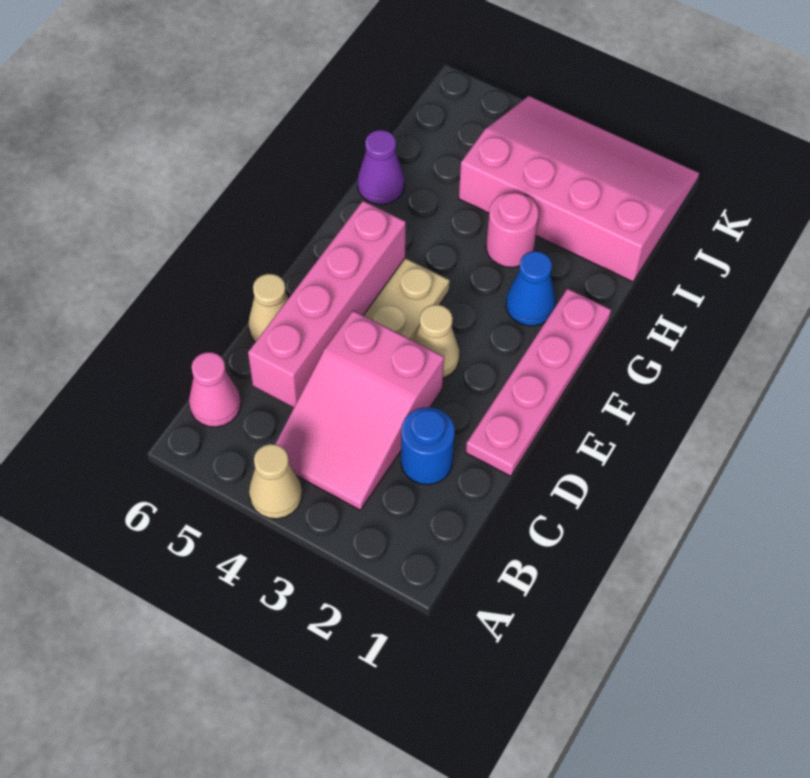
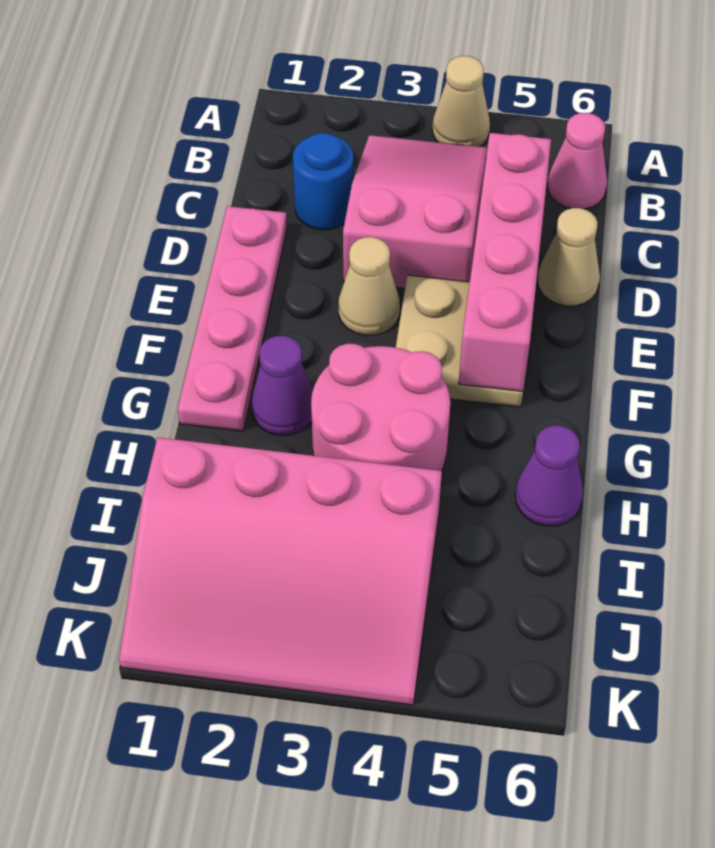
blue 1x1 cone [506,251,555,326] -> purple 1x1 cone [251,336,313,435]
pink 1x1 round brick [486,192,538,267] -> pink 2x2 round brick [311,344,450,471]

